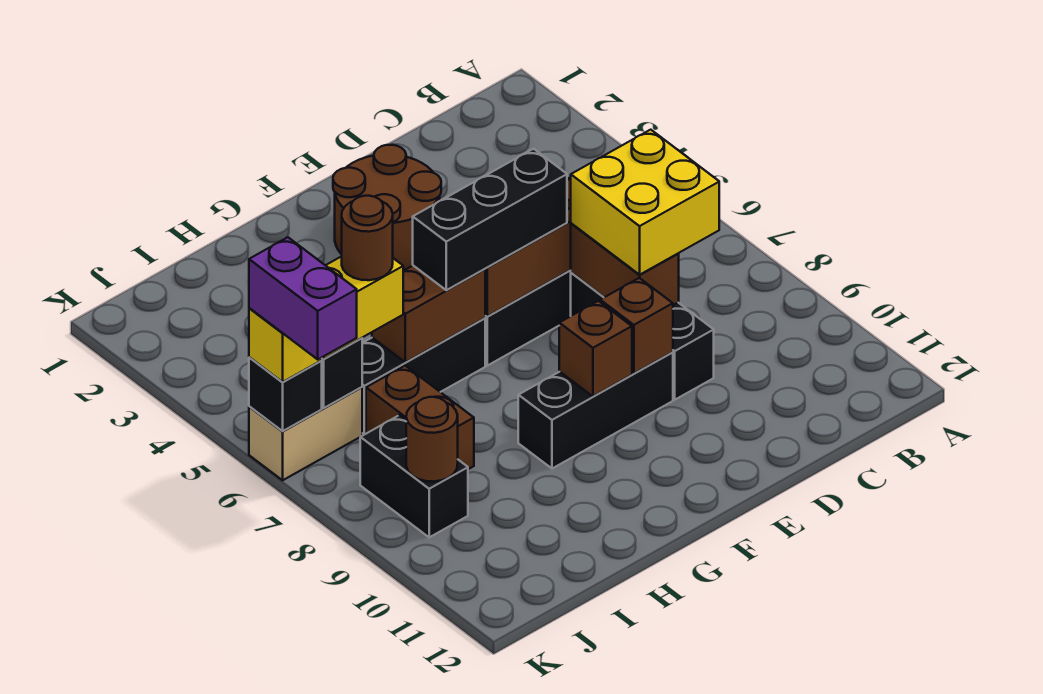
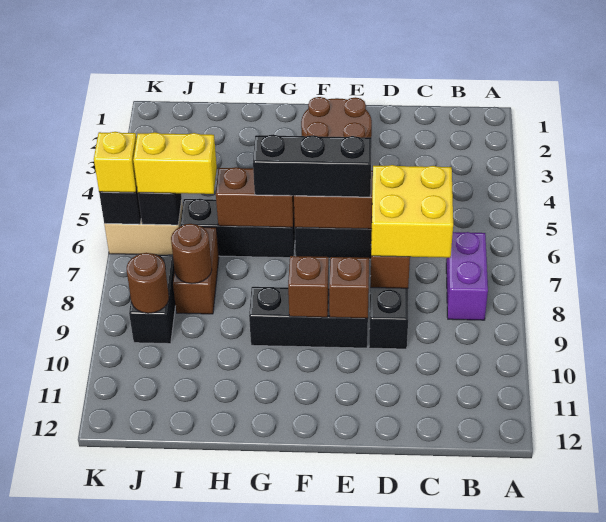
brown 1x1 round brick [342,196,393,280] -> brown 1x1 round brick moved to [171,224,212,284]
purple 1x2 brick [249,237,357,359] -> purple 1x2 brick moved to [446,232,488,320]

